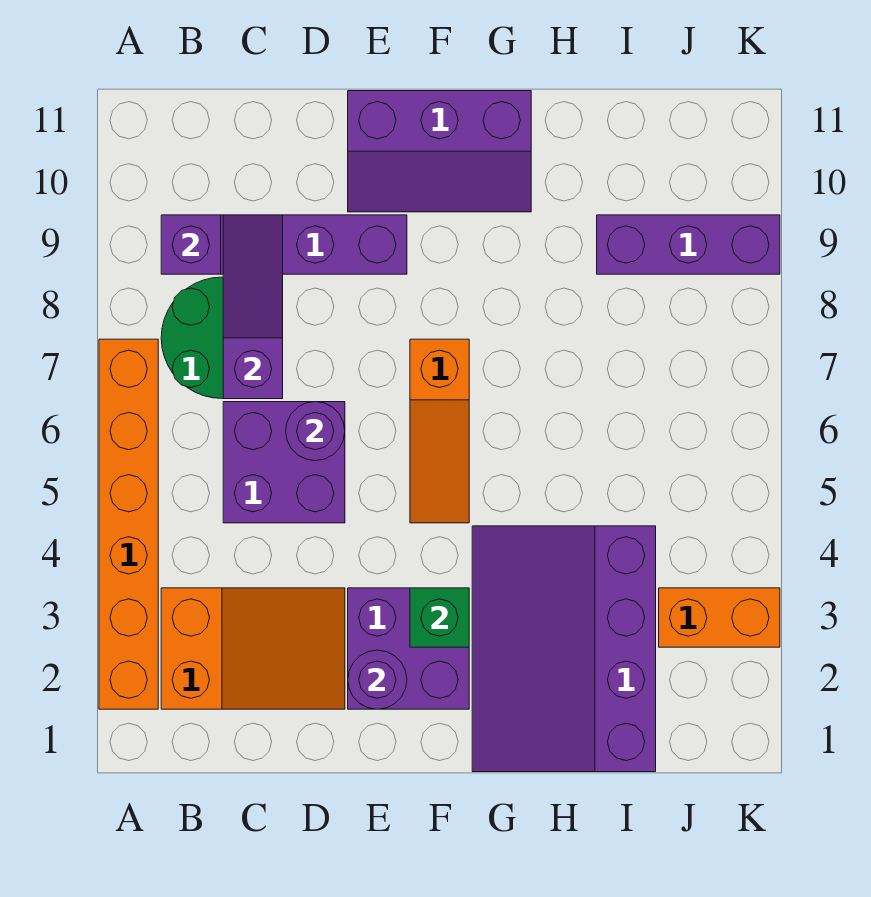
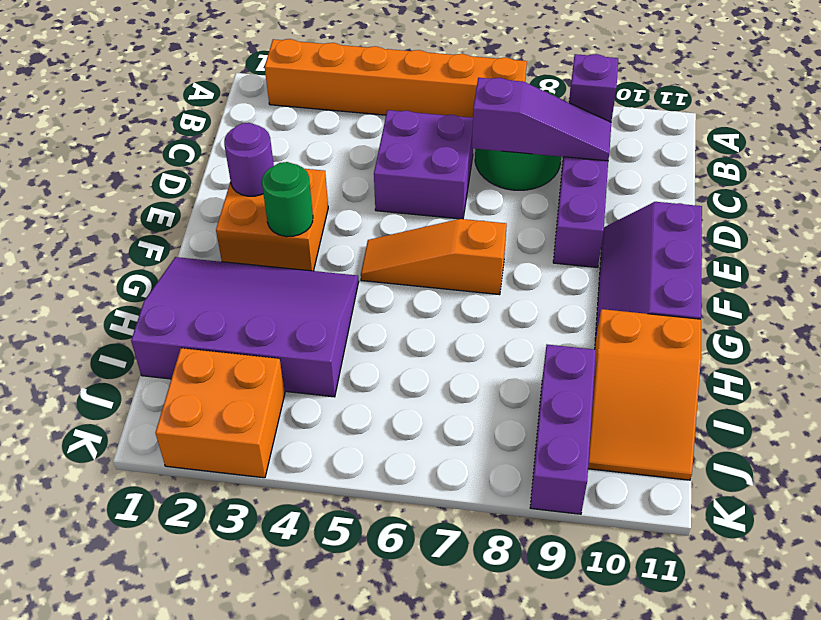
orange 2x3 slope [161,588,345,709] -> orange 2x3 slope moved to [588,309,701,480]
purple 1x1 round brick [286,402,345,461] -> none
purple 2x2 brick [348,588,469,709] -> orange 2x2 brick [216,169,328,271]
green 1x1 brick [410,588,469,647] -> green 1x1 round brick [262,162,313,237]
orange 1x2 brick [659,588,780,647] -> orange 2x2 brick [155,348,285,478]

